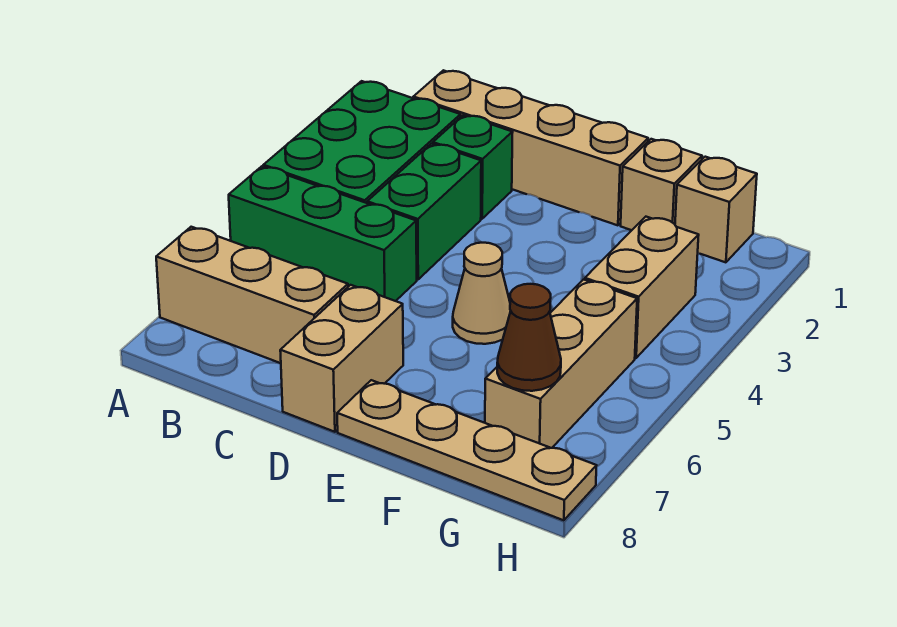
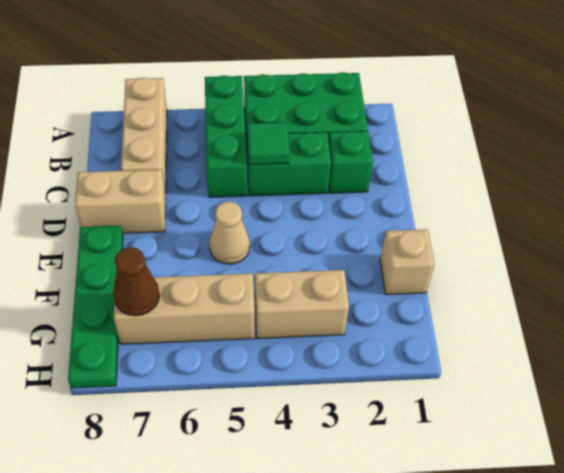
tan 1x4 brick [413,70,648,225] -> none
none -> green 1x1 tile [247,122,290,165]
tan 1x4 plate [337,380,597,520] -> green 1x4 plate [68,225,123,388]
tan 1x1 brick [675,157,757,262] -> none

